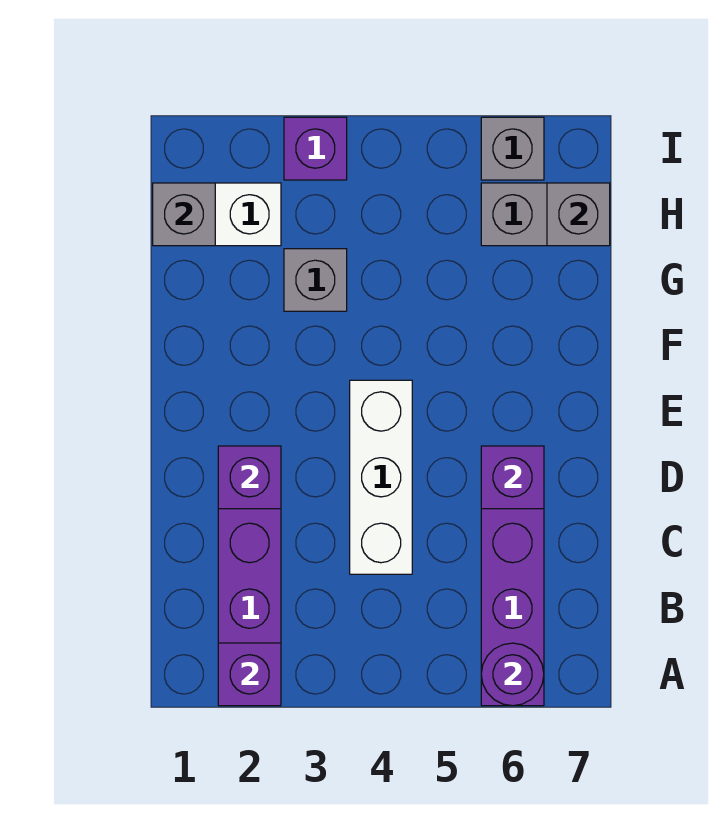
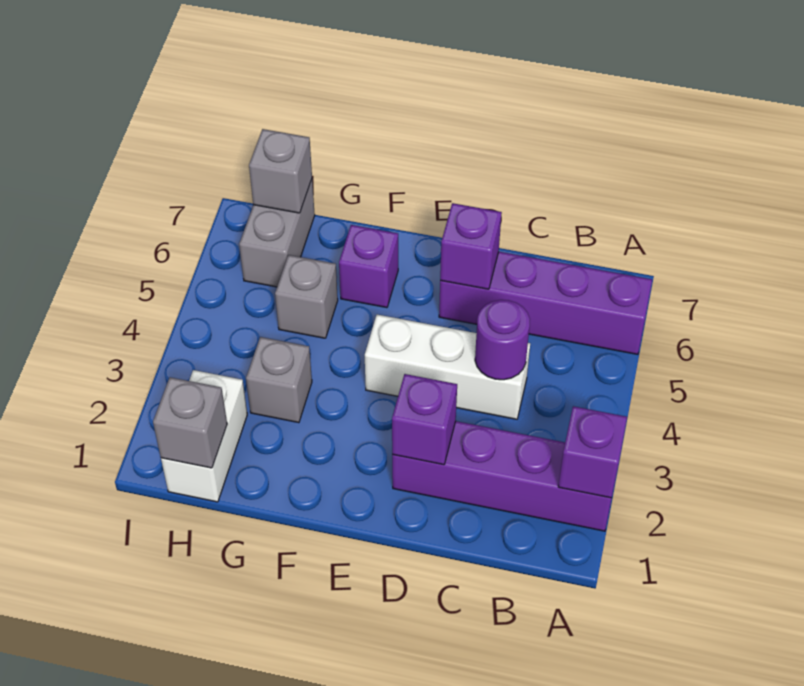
purple 1x1 round brick [481,643,544,706] -> purple 1x1 round brick moved to [475,300,530,380]
purple 1x1 brick [284,117,347,180] -> purple 1x1 brick moved to [339,225,398,308]
grey 1x1 brick [481,117,544,180] -> grey 1x1 brick moved to [275,255,338,338]

